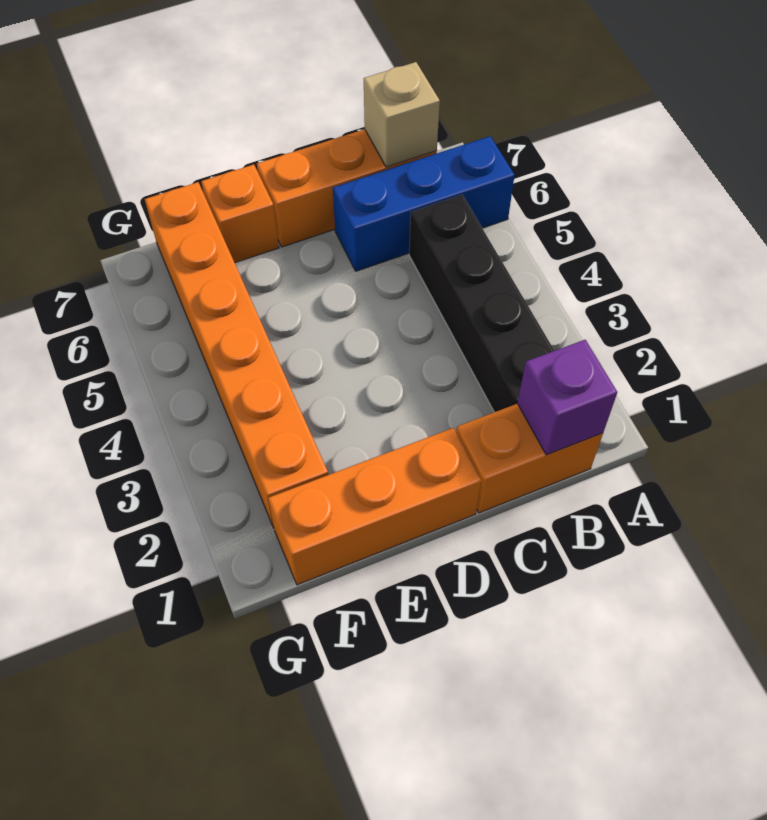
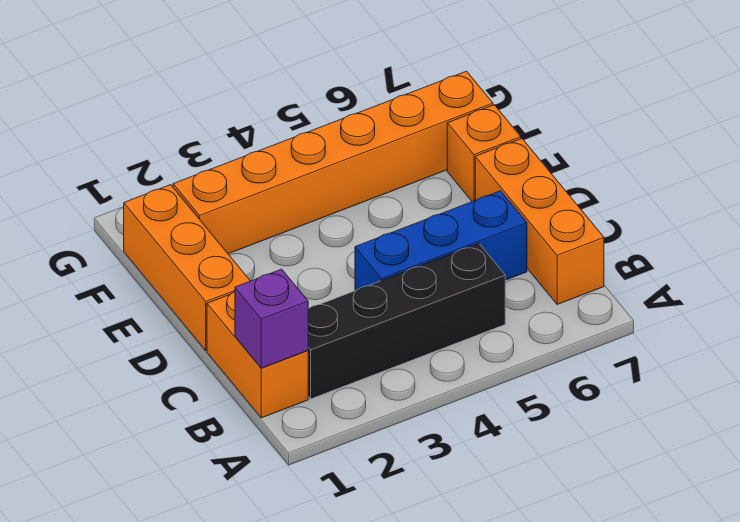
blue 1x3 brick [333,136,515,271] -> blue 1x3 brick turned to [355,191,527,291]
tan 1x1 brick [364,62,440,167] -> none

